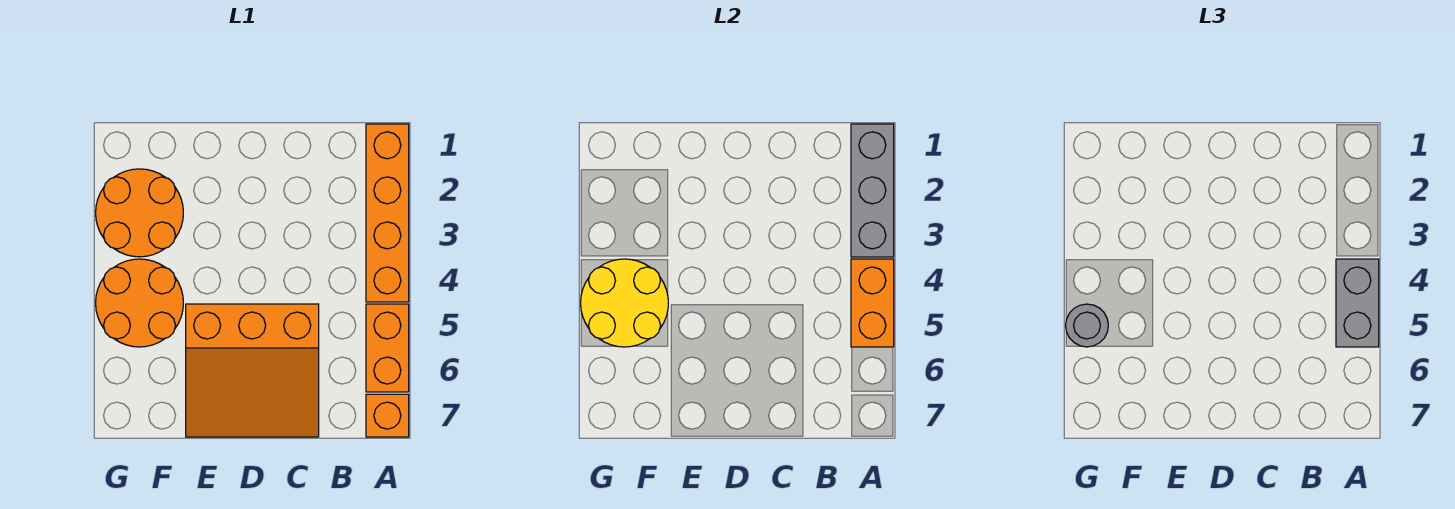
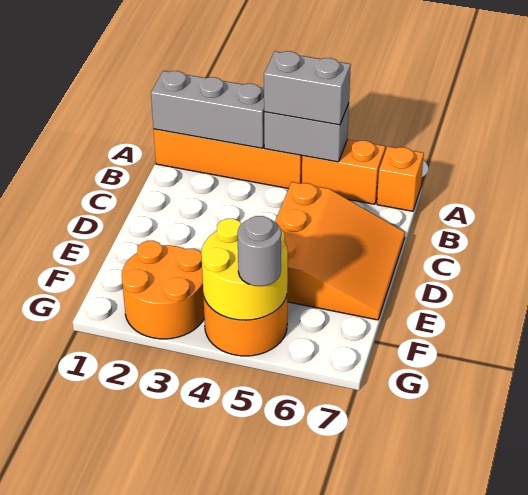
orange 1x2 brick [851,259,894,347] -> grey 1x2 brick [264,103,349,162]

